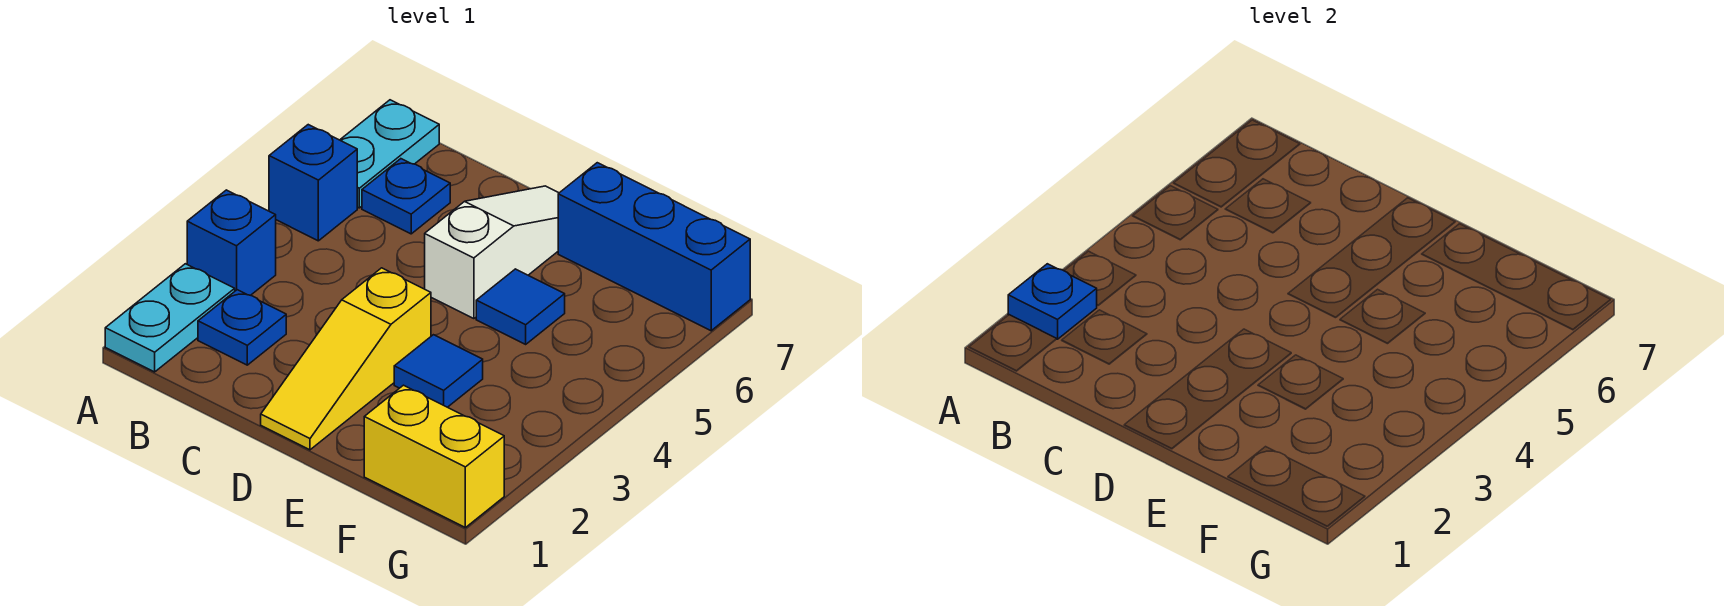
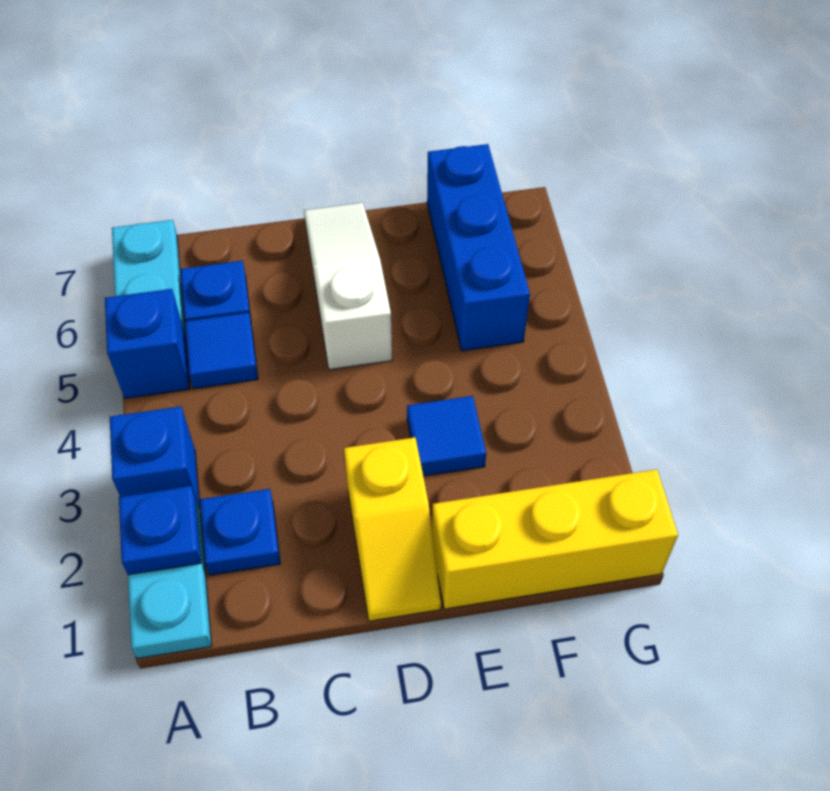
yellow 1x3 slope [261,268,431,450] -> yellow 1x2 slope [344,437,441,621]
blue 1x1 tile [476,269,565,344] -> blue 1x1 tile moved to [185,313,258,389]
blue 1x3 brick [558,163,750,331] -> blue 1x3 brick turned to [427,144,530,351]
yellow 1x2 brick [364,385,504,528] -> yellow 1x3 brick [432,469,678,609]

